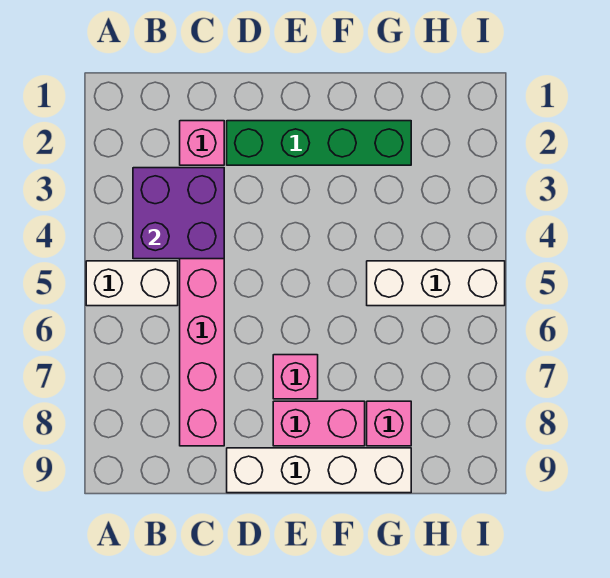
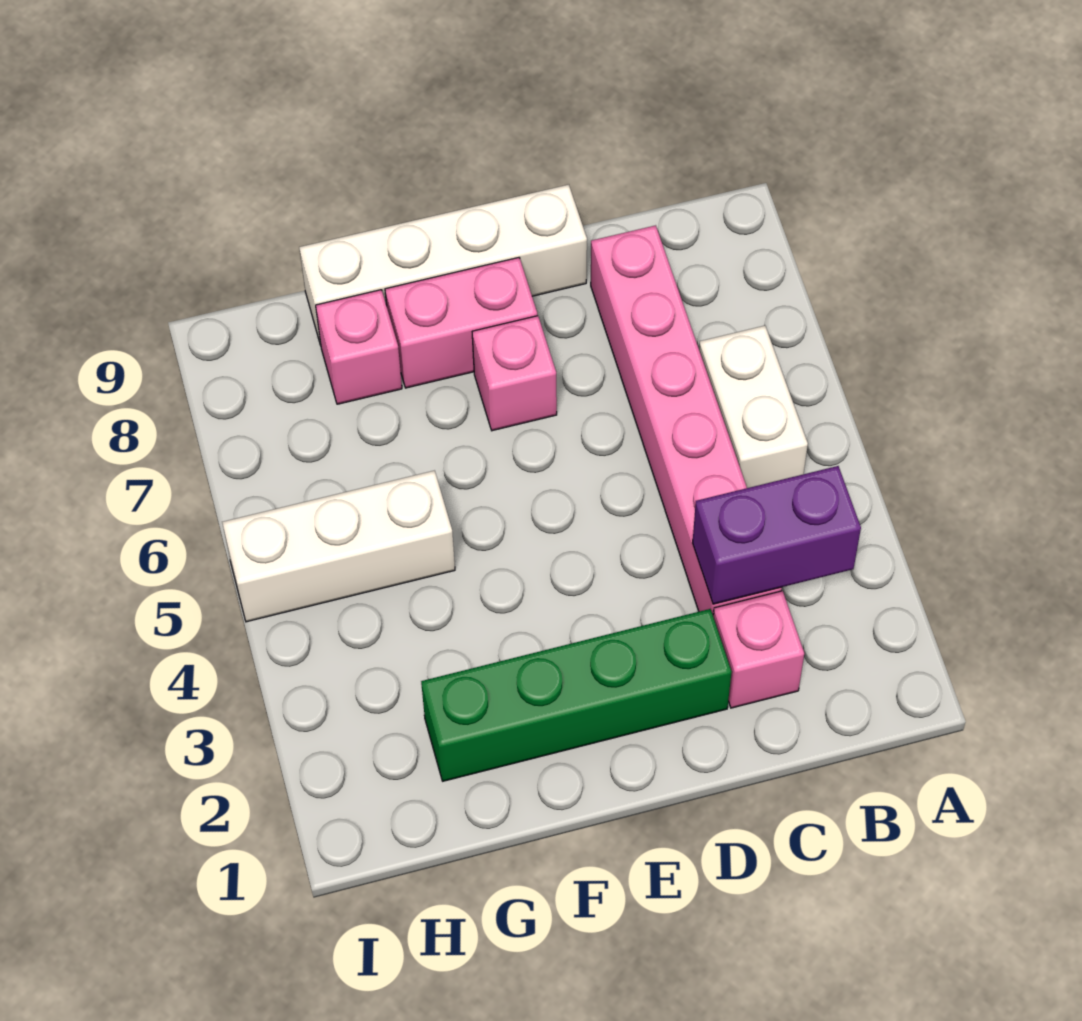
white 1x2 brick [86,261,178,306] -> white 1x2 brick turned to [699,326,808,488]
purple 2x2 brick [133,168,224,259] -> purple 1x2 brick [692,466,861,604]

